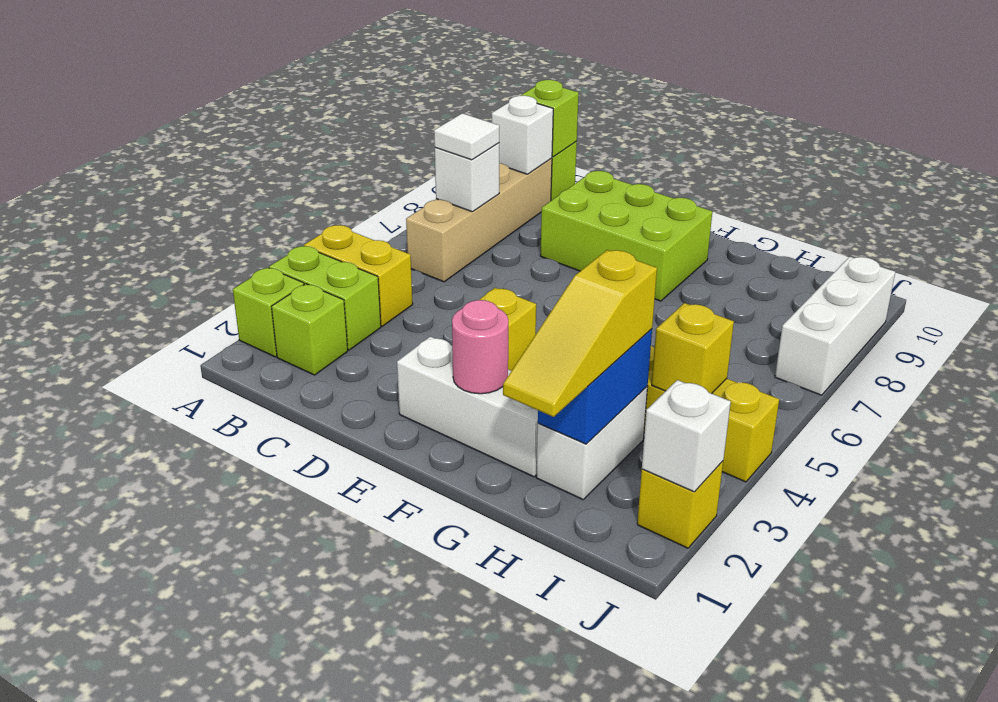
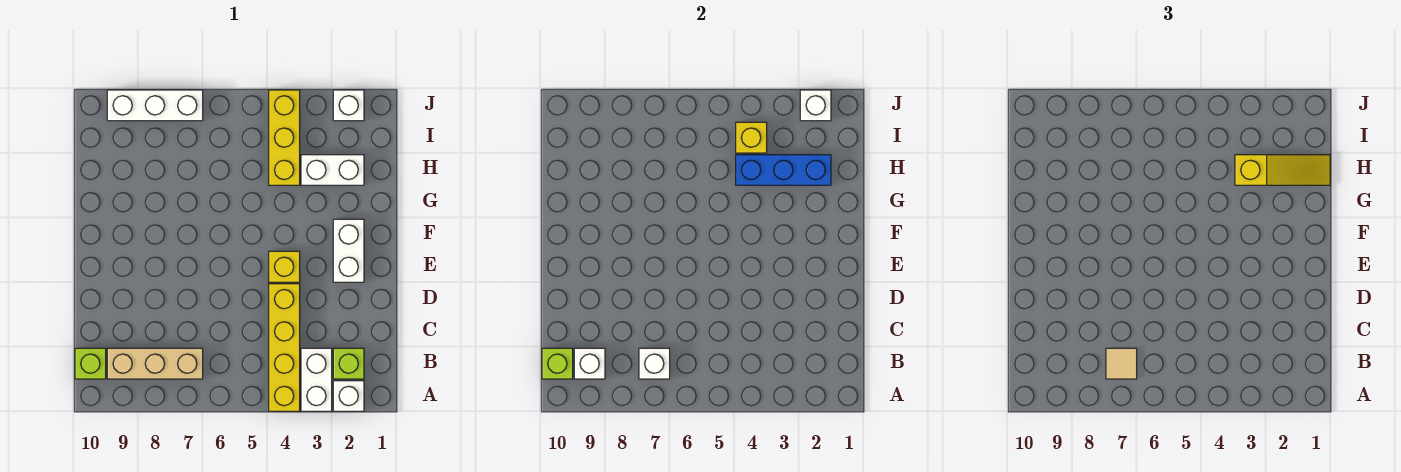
lime 1x1 brick [233,268,304,357] -> white 1x1 brick [333,381,364,411]
lime 1x2 brick [269,246,381,350] -> white 1x2 brick [301,348,332,411]
yellow 1x2 brick [304,225,413,326] -> yellow 1x4 brick [269,284,300,411]
tan 1x4 brick [406,158,552,282] -> tan 1x3 brick [107,348,203,379]
white 1x1 tile [434,113,499,160] -> tan 1x1 tile [1106,348,1137,379]
lime 2x3 brick [540,171,712,301] -> none
white 1x3 brick [397,337,538,477] -> white 1x2 brick [333,219,364,282]
pink 1x1 round brick [452,300,508,394] -> none
blue 1x2 brick [538,329,652,444] -> blue 1x3 brick [736,155,831,185]
yellow 1x1 brick [637,461,723,548] -> white 1x1 brick [333,90,364,121]

